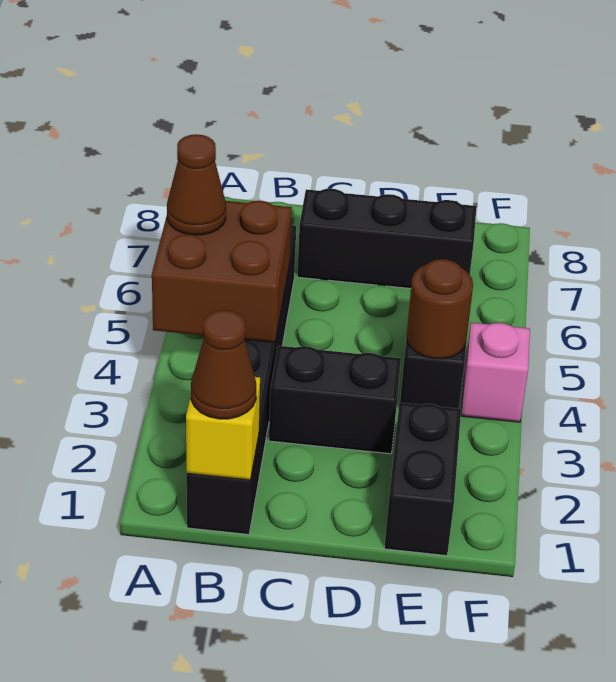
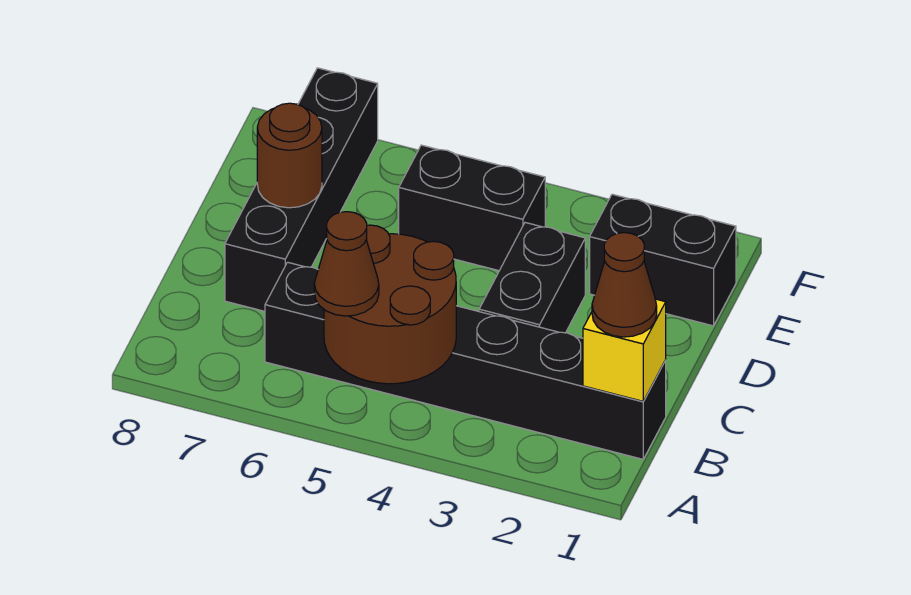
brown 2x2 brick [152,201,292,343] -> brown 2x2 round brick [324,225,456,384]
black 1x3 brick [297,189,477,288] -> black 1x4 brick [225,68,378,311]
brown 1x1 round brick [407,259,473,359] -> brown 1x1 round brick moved to [257,103,322,208]
pink 1x1 brick [461,323,530,422] -> none

